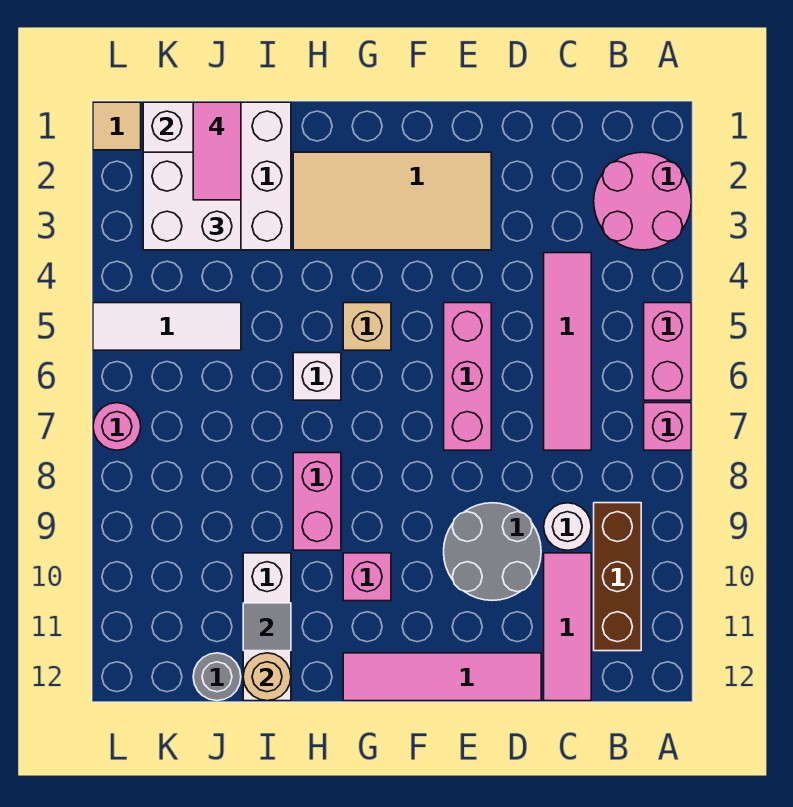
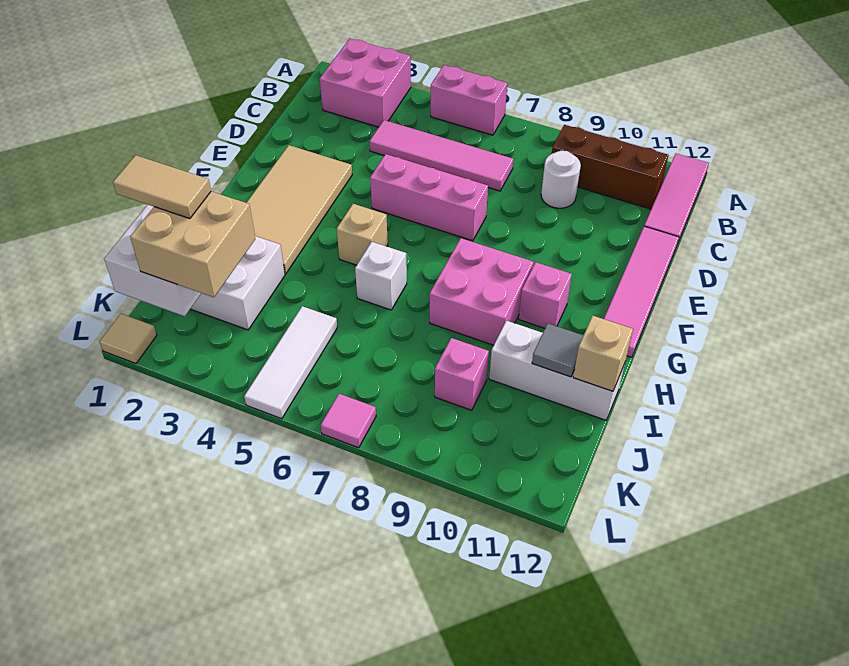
pink 2x2 round brick [594,152,691,250] -> pink 2x2 brick [320,39,411,127]
pink 1x1 brick [644,403,691,450] -> pink 1x1 brick moved to [435,338,489,410]
pink 1x3 tile [544,553,591,701] -> pink 1x3 tile turned to [644,154,709,244]
grey 2x2 round brick [444,503,541,601] -> none
pink 1x2 brick [293,453,341,550] -> pink 2x2 brick [430,238,533,345]
tan 1x1 round brick [243,653,291,701] -> tan 1x1 brick [573,316,633,391]
pink 1x2 tile [193,102,241,200] -> tan 1x2 tile [113,155,211,219]
white 2x2 brick [143,152,241,250] -> tan 2x2 brick [130,191,255,297]
grey 1x1 round brick [193,653,241,701] -> none
pink 1x1 round brick [93,403,141,450] -> pink 1x1 tile [321,394,376,448]

